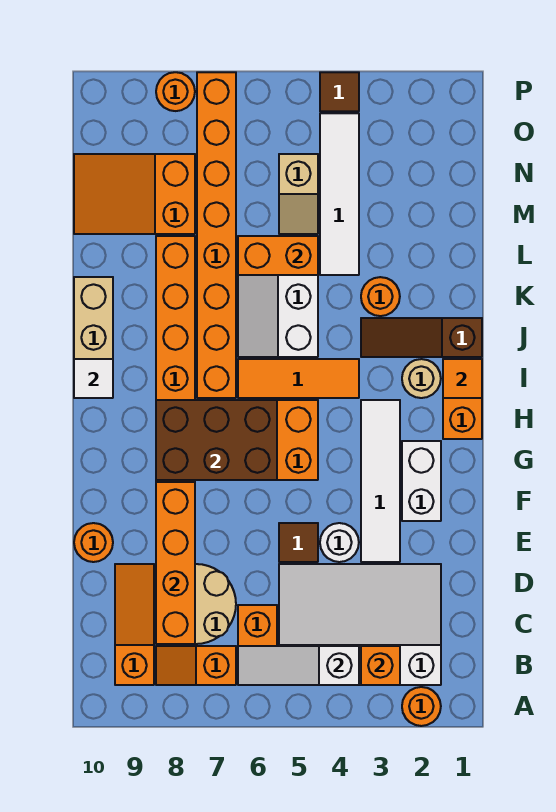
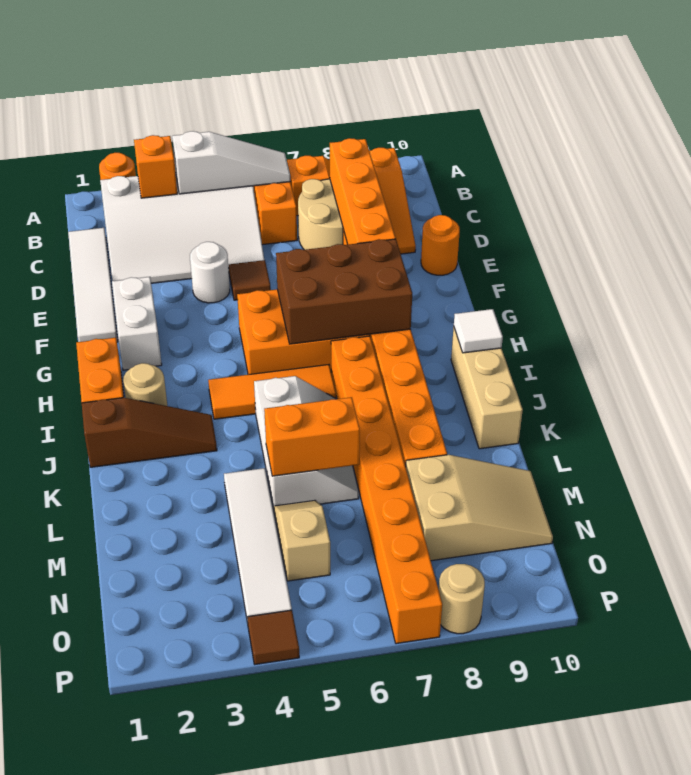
white 1x4 tile [361,400,400,562] -> white 1x4 tile moved to [68,228,118,342]
orange 1x1 tile [443,359,482,398] -> none
orange 1x1 round brick [361,277,400,316] -> none
orange 2x3 slope [74,154,195,234] -> tan 2x3 slope [406,455,553,561]
orange 1x1 round brick [156,72,195,111] -> tan 1x1 round brick [438,564,485,634]

